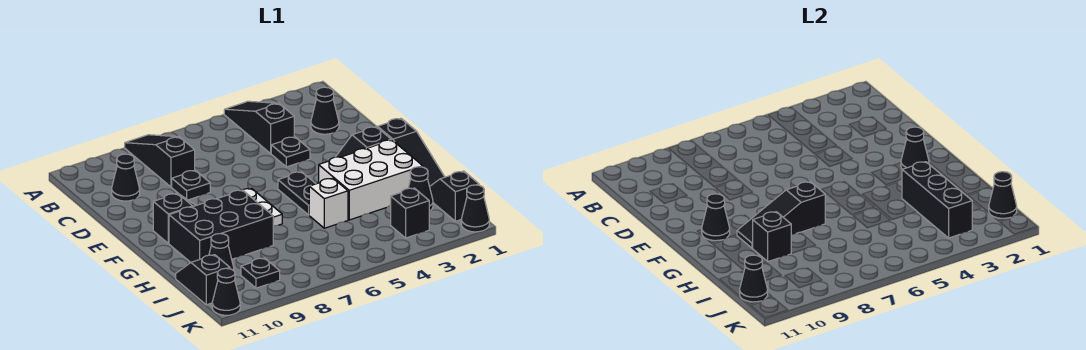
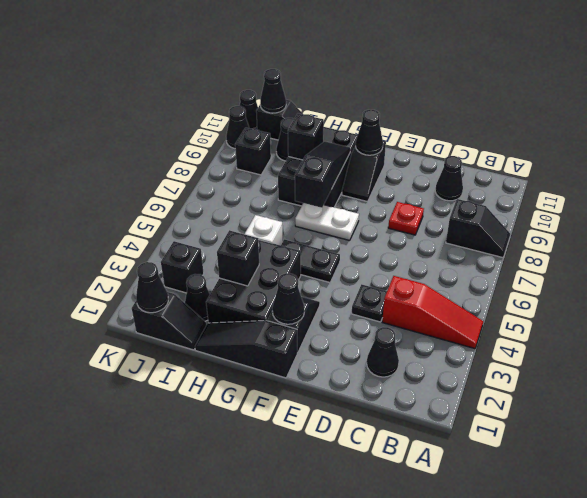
black 1x3 slope [224,101,294,153] -> red 1x3 slope [382,276,483,349]
black 1x3 slope [125,135,195,187] -> black 1x2 slope [446,199,510,258]
black 1x1 plate [172,170,210,200] -> red 1x1 plate [388,202,424,235]
white 2x3 brick [319,140,423,220] -> black 2x3 brick [206,240,301,323]
black 1x3 brick [902,162,972,238] -> black 1x1 brick [217,230,259,286]
black 1x1 plate [241,258,280,288] -> black 1x1 brick [235,128,271,175]
black 1x1 cone [461,185,489,232] -> black 1x1 cone moved to [226,106,249,149]

